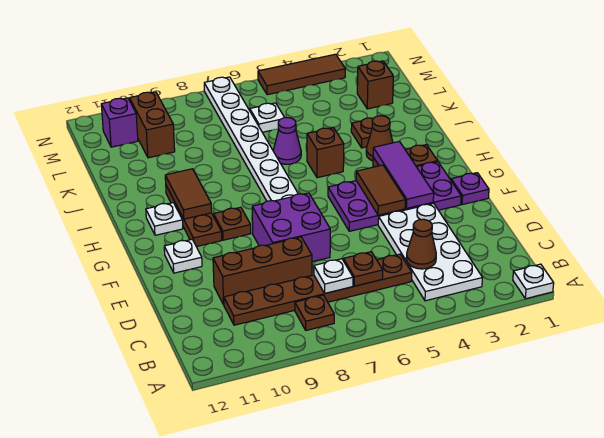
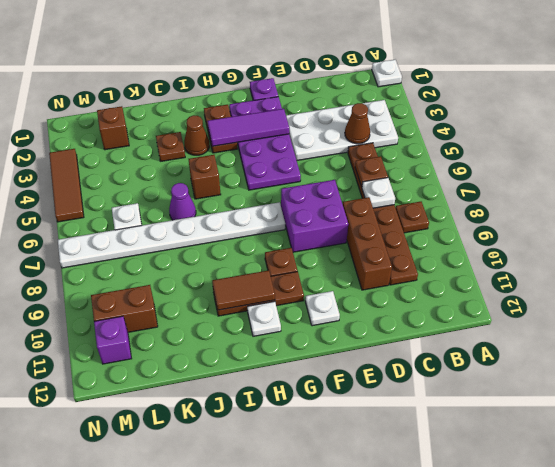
brown 1x2 tile [356,165,405,215] -> none

